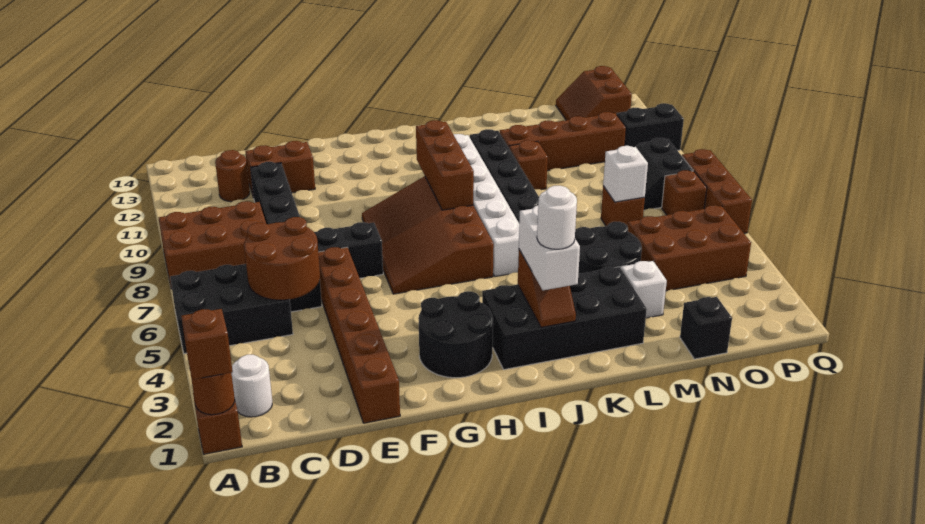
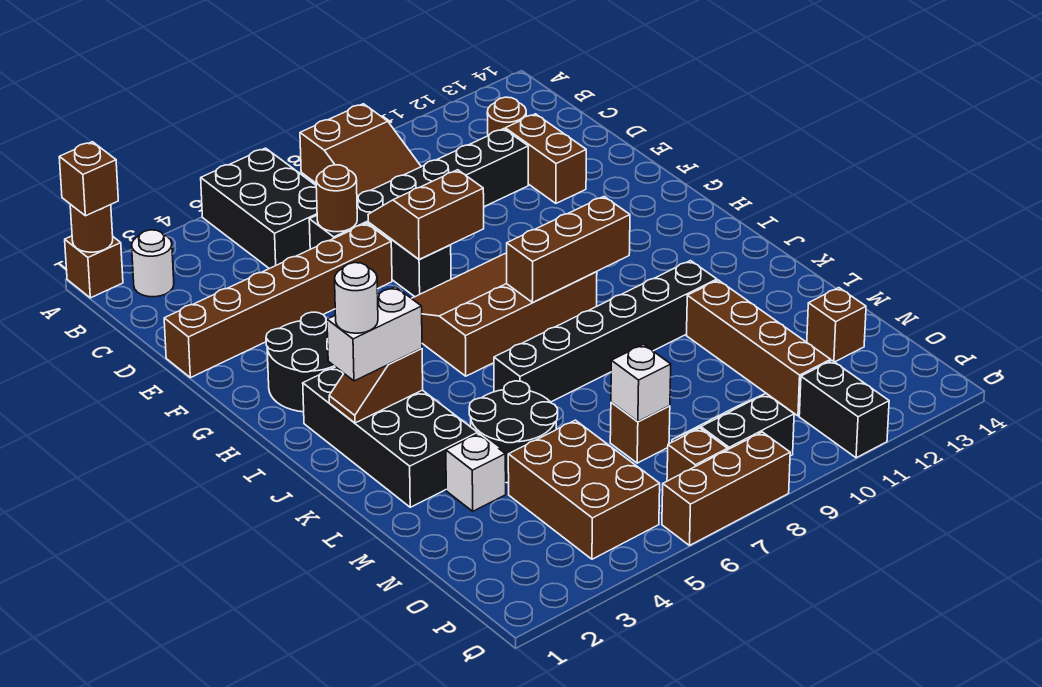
brown 2x3 brick [159,201,266,289] -> brown 2x3 slope [300,104,421,196]
brown 2x2 round brick [244,217,320,300] -> brown 1x1 round brick [316,165,357,232]
white 1x6 brick [453,134,519,277] -> none
brown 1x1 brick [509,140,548,190] -> brown 1x1 brick moved to [807,288,866,362]
black 1x1 brick [680,297,732,359] -> none
brown 2x2 slope [556,66,632,120] -> brown 2x2 slope moved to [368,170,484,259]

